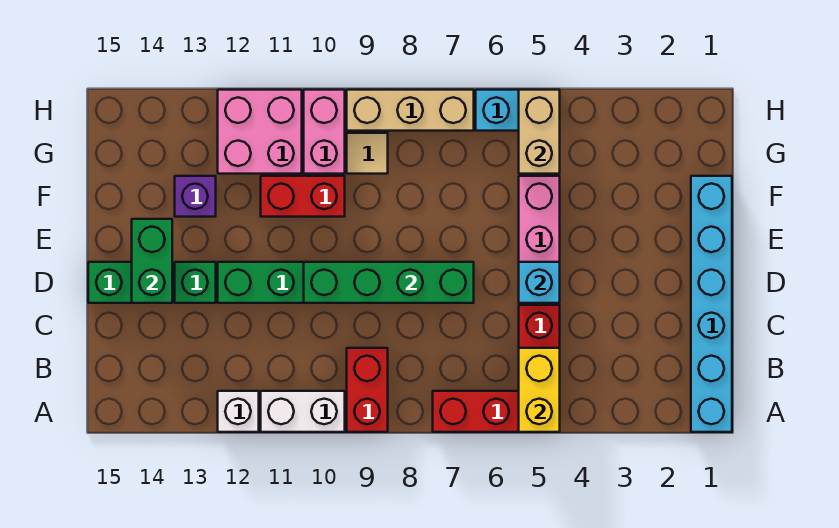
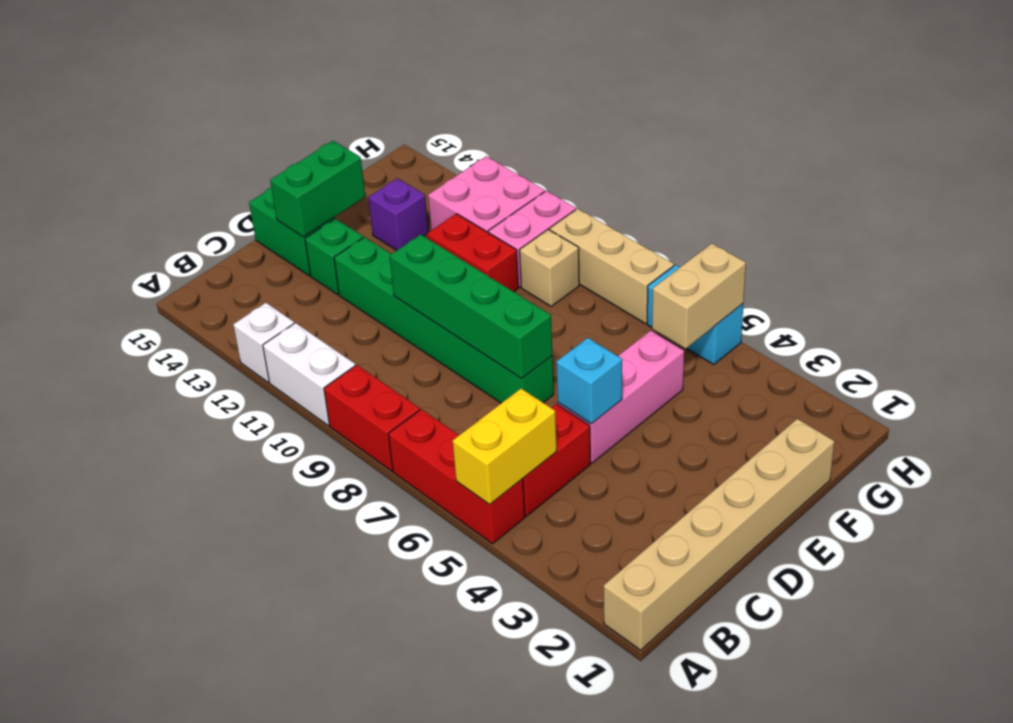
cyan 1x6 brick [691,176,732,432] -> tan 1x6 brick [604,419,834,650]
red 1x2 brick [347,348,388,432] -> red 1x2 brick turned to [324,365,420,471]
tan 1x1 tile [347,133,388,174] -> tan 1x1 brick [520,230,579,306]

